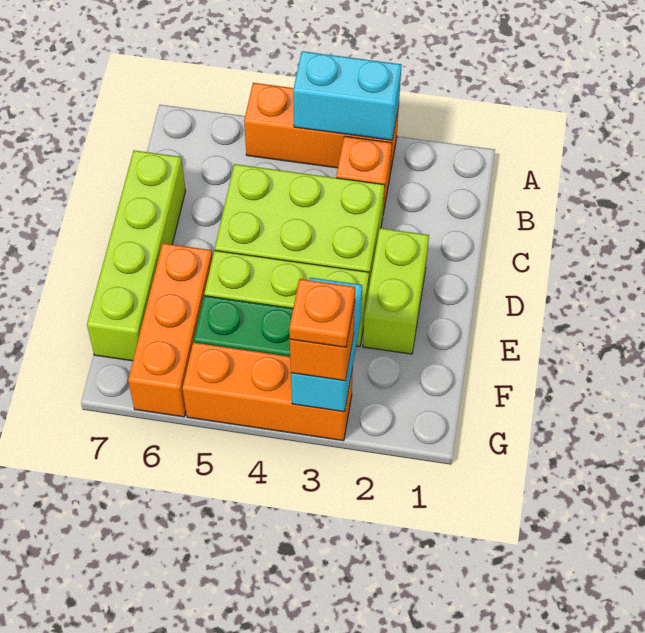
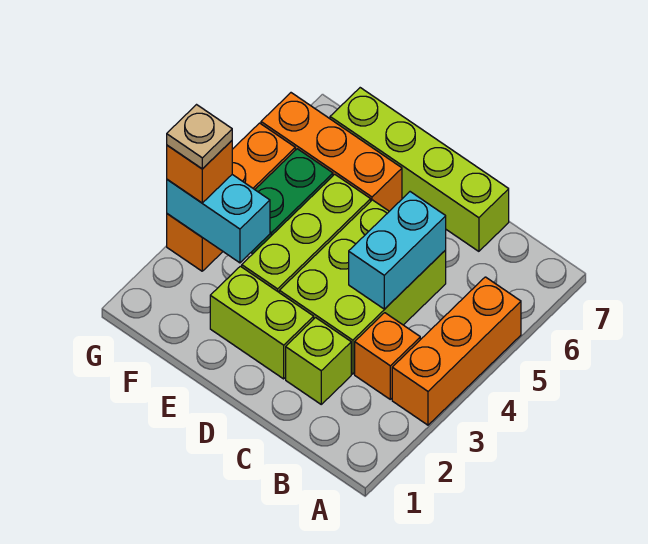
cyan 1x2 brick [293,51,402,140] -> cyan 1x2 brick moved to [349,192,446,309]
none -> lime 1x1 brick [286,318,351,404]
orange 1x1 plate [289,279,355,347] -> tan 1x1 plate [167,105,232,169]

